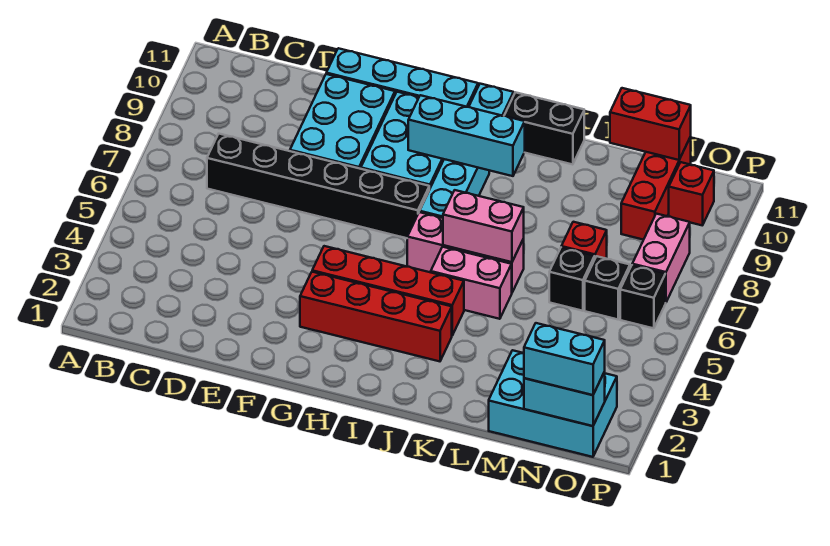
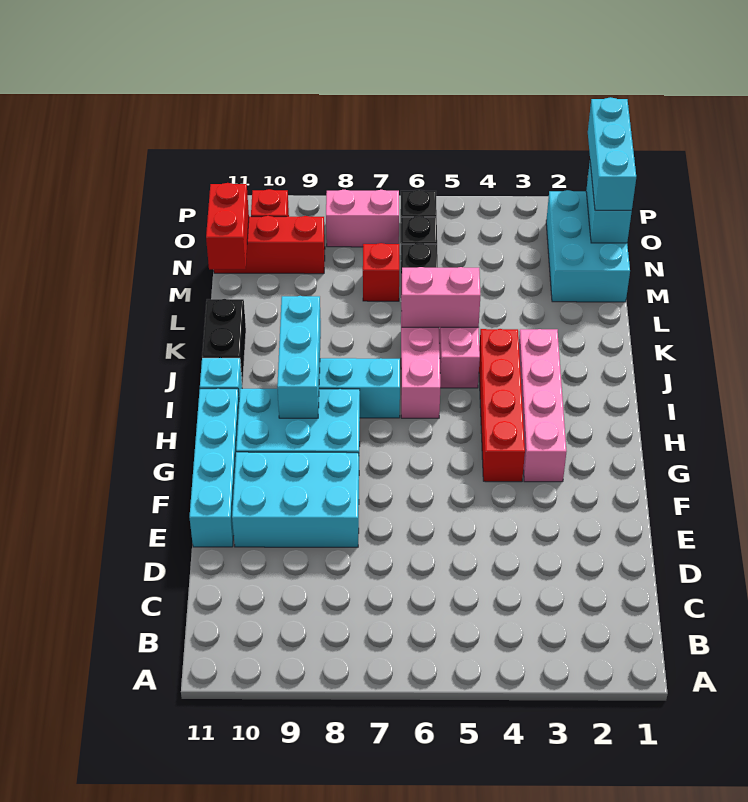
black 1x6 brick [207,134,429,238] -> none
red 1x4 brick [300,272,452,361] -> pink 1x4 brick [519,329,567,482]
pink 1x2 brick [443,190,524,262] -> pink 1x2 brick turned to [401,267,480,327]
cyan 1x2 brick [524,323,605,395] -> cyan 1x3 brick [588,97,636,211]

